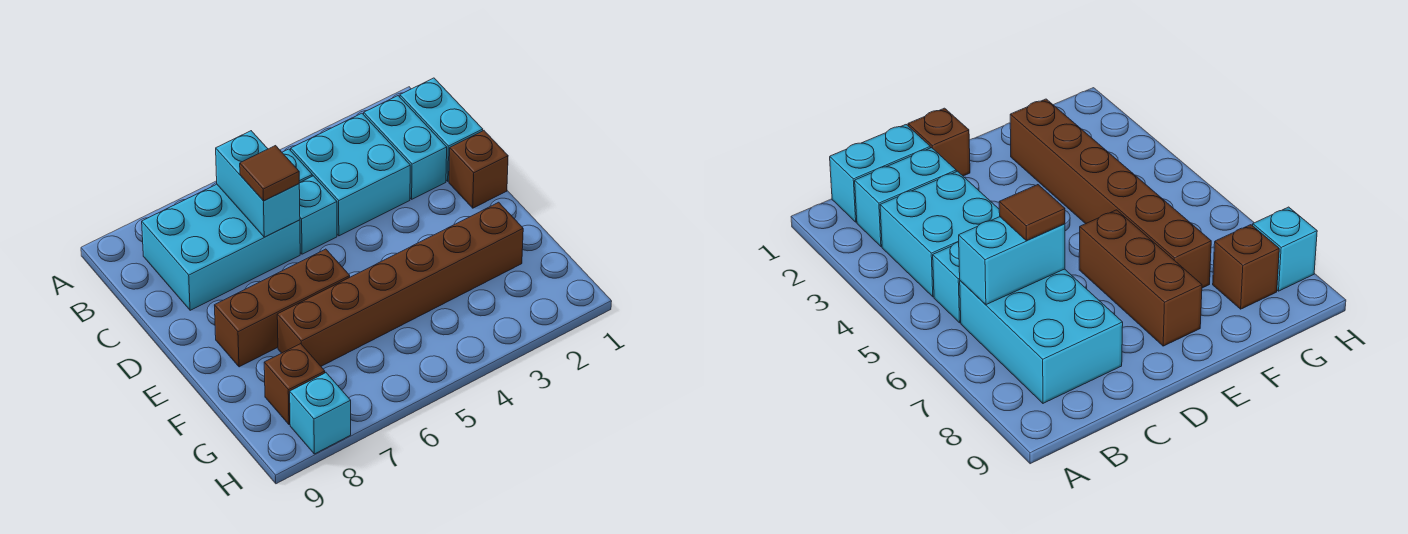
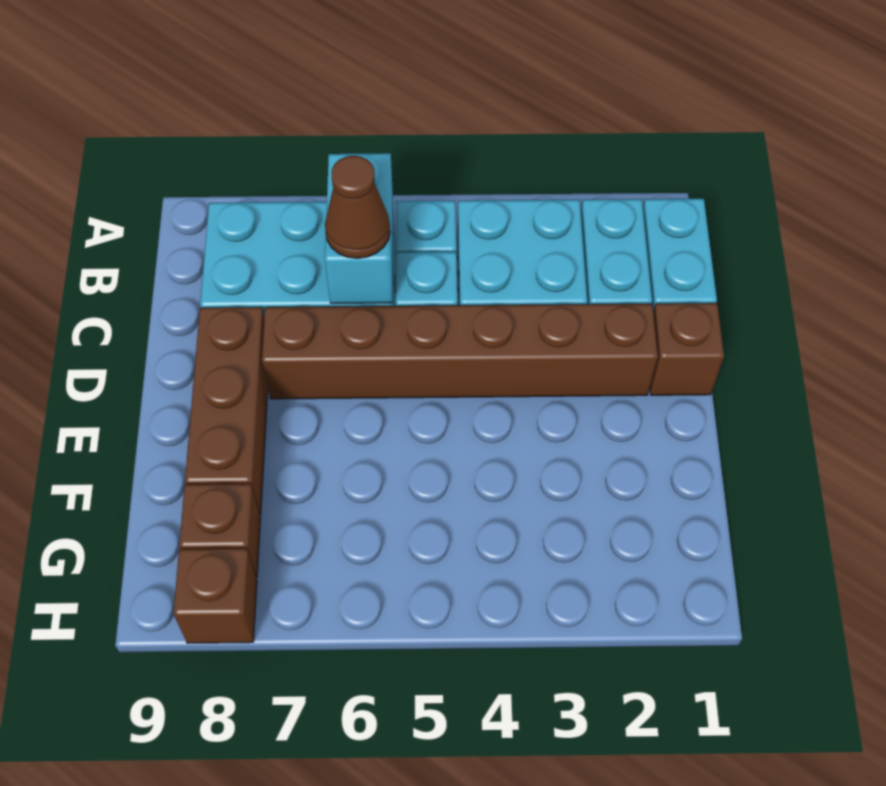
brown 1x1 tile [240,146,299,201] -> brown 1x1 cone [325,156,390,258]
brown 1x3 brick [215,249,350,367] -> brown 1x3 brick turned to [185,307,268,515]
brown 1x6 brick [277,202,523,366] -> brown 1x6 brick moved to [262,304,658,399]
cyan 1x1 brick [290,373,351,454] -> brown 1x1 brick [173,549,257,643]

